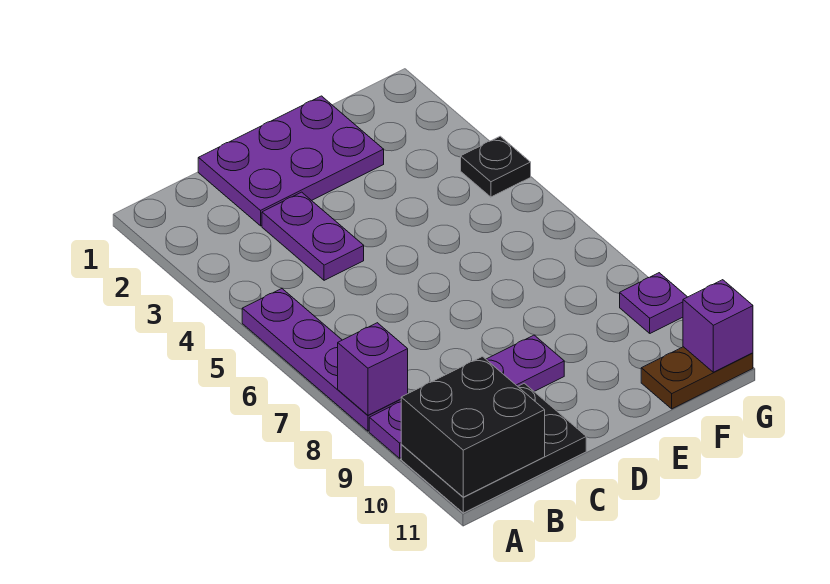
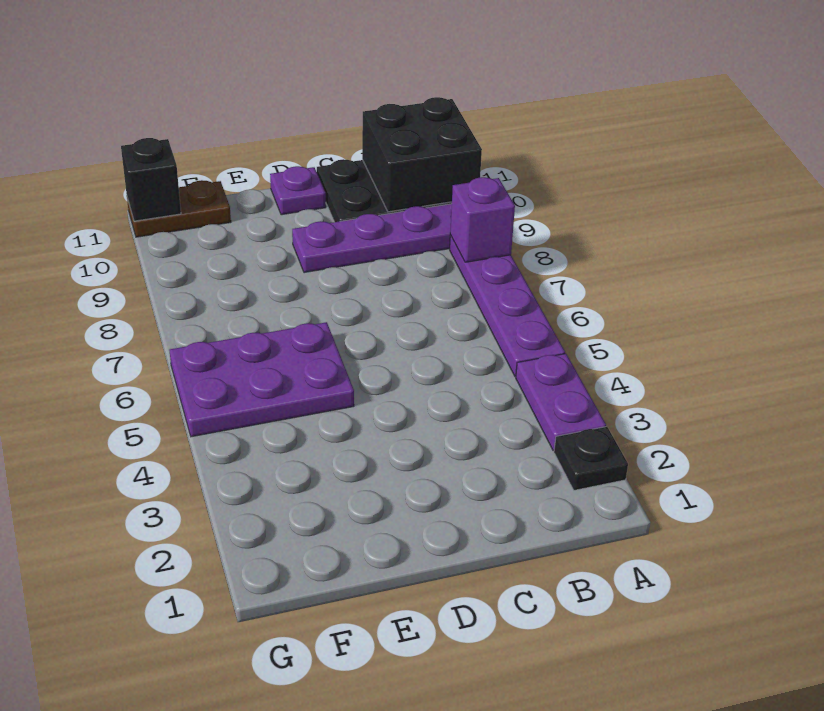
purple 2x3 plate [198,96,384,226] -> purple 2x3 plate moved to [170,322,354,437]
purple 1x2 plate [262,192,364,280] -> purple 1x2 plate moved to [516,354,606,451]
black 1x1 plate [461,136,531,197] -> black 1x1 plate moved to [554,427,628,490]
purple 1x1 plate [620,273,687,333] -> purple 1x1 plate moved to [270,166,326,215]
purple 1x1 brick [683,280,753,372] -> black 1x1 brick [121,138,181,221]

